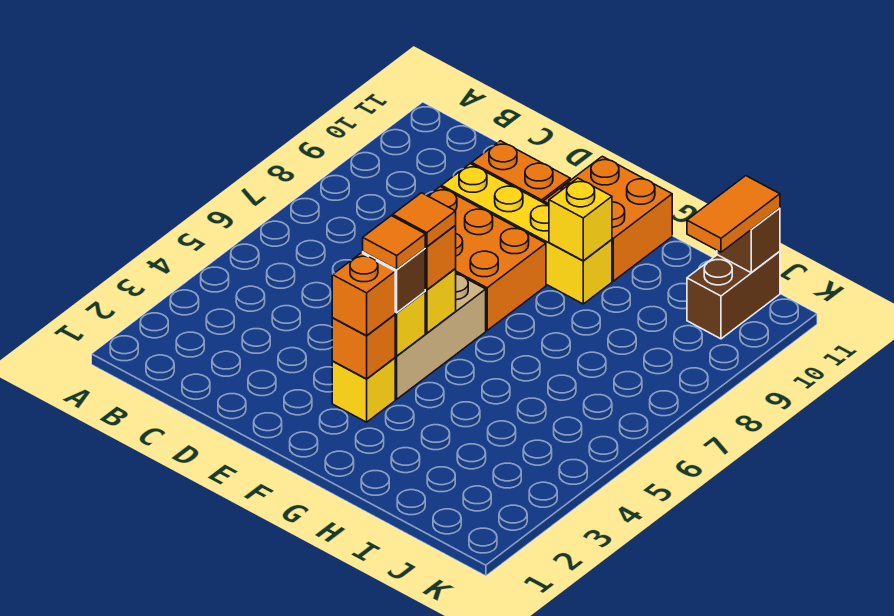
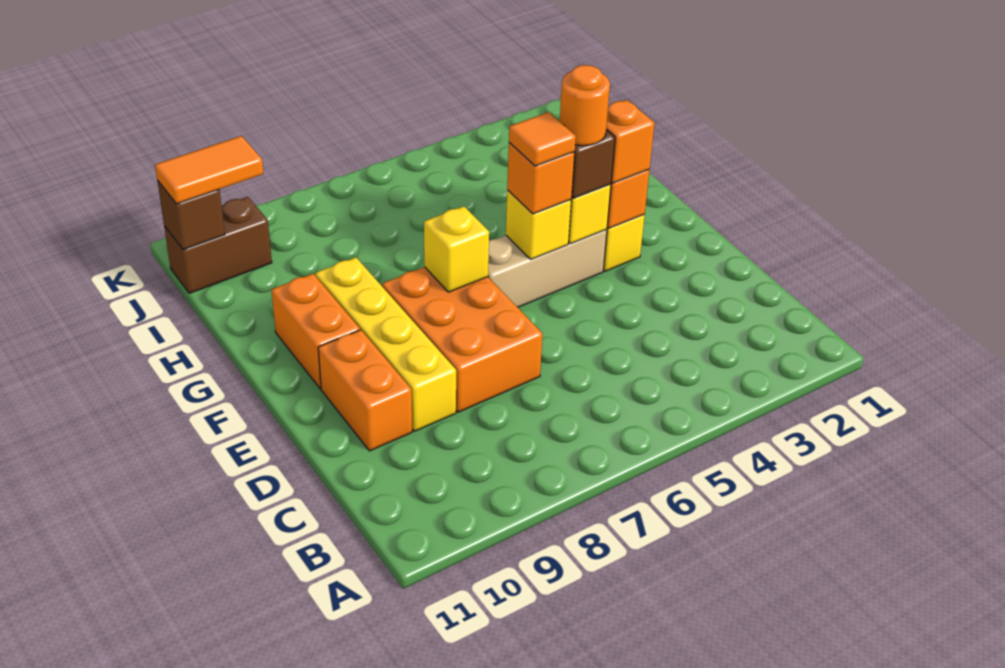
orange 1x1 tile [363,216,425,270] -> orange 1x1 round brick [560,65,610,146]
orange 2x2 brick [543,156,672,281] -> orange 1x2 brick [272,274,360,389]
yellow 1x1 brick [549,178,612,261] -> yellow 1x1 brick moved to [424,206,489,292]

